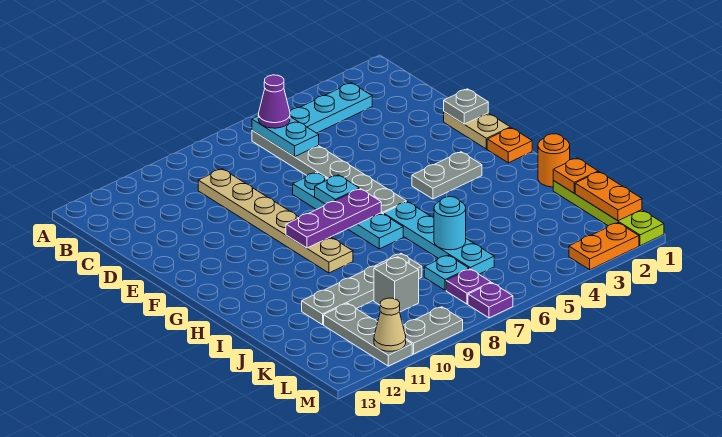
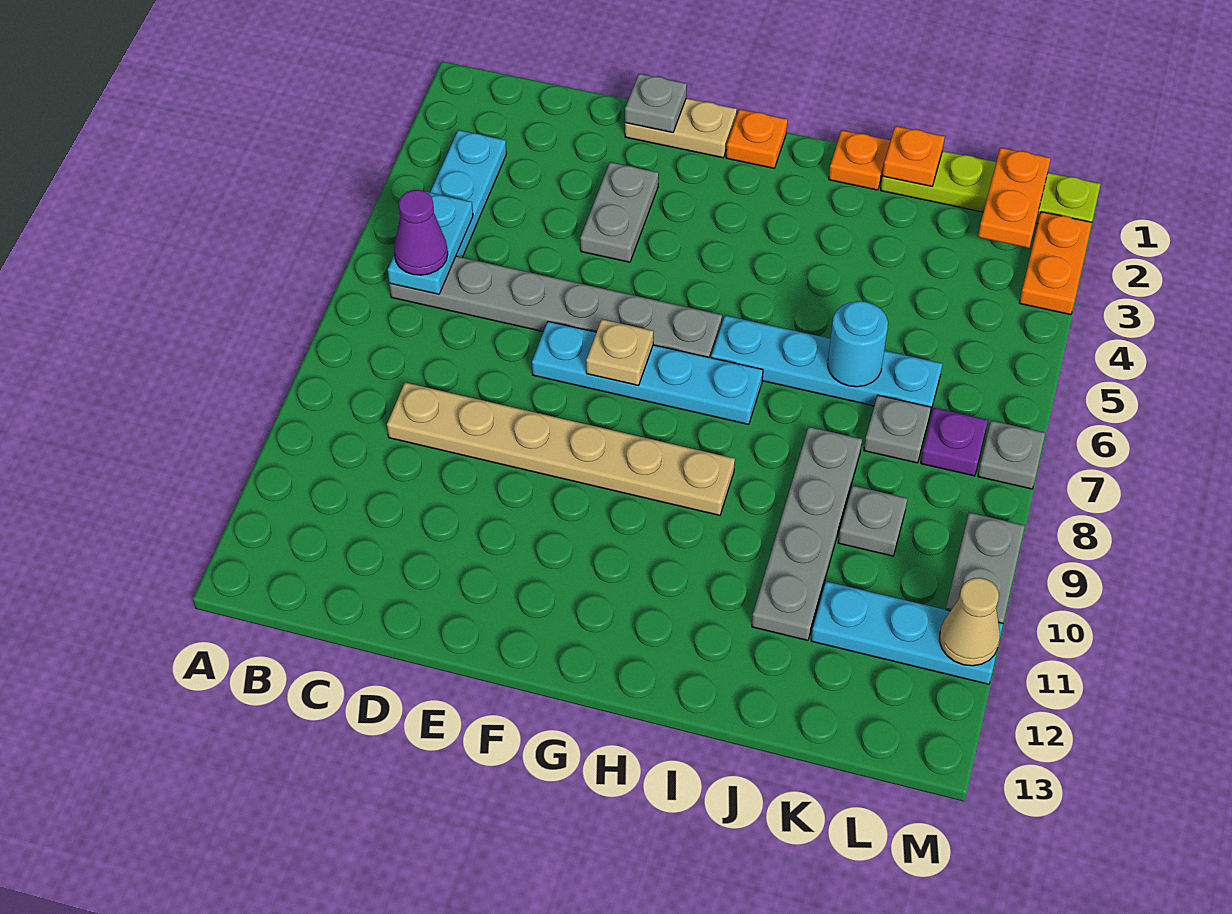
cyan 1x2 plate [252,116,319,157] -> cyan 1x2 plate turned to [388,192,473,294]
cyan 1x1 plate [315,175,359,204] -> tan 1x1 plate [586,319,654,385]
grey 1x2 plate [412,152,482,199] -> grey 1x2 plate moved to [580,162,659,262]
purple 1x3 plate [286,189,381,248] -> none
orange 1x1 round brick [538,134,570,187] -> orange 1x1 plate [829,130,890,190]
orange 1x2 plate [575,172,642,221] -> orange 1x2 plate turned to [978,148,1051,248]
cyan 1x1 plate [424,255,469,290] -> grey 1x1 plate [864,395,931,463]
grey 1x1 brick [374,257,419,312] -> grey 1x1 plate [838,486,907,556]
grey 1x3 plate [324,303,412,366] -> cyan 1x3 plate [811,581,1003,684]
purple 1x1 plate [468,283,513,318] -> grey 1x1 plate [978,421,1045,489]

